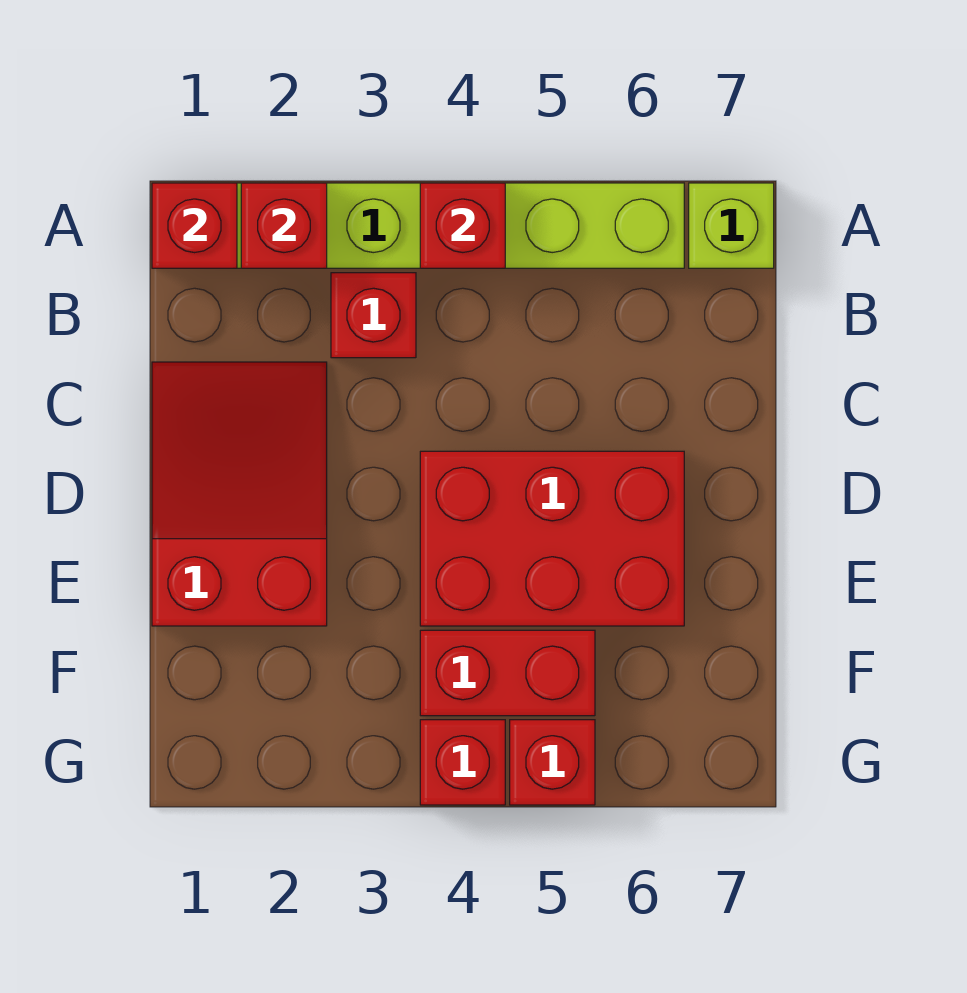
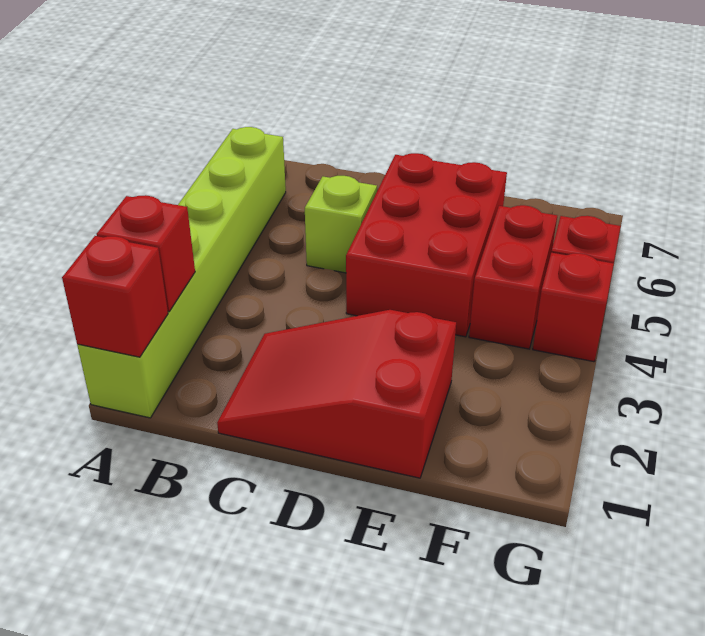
red 1x1 brick [420,183,505,268] -> none
lime 1x1 brick [689,183,774,268] -> lime 1x1 brick moved to [305,176,377,273]
red 1x1 brick [331,273,416,358] -> none

